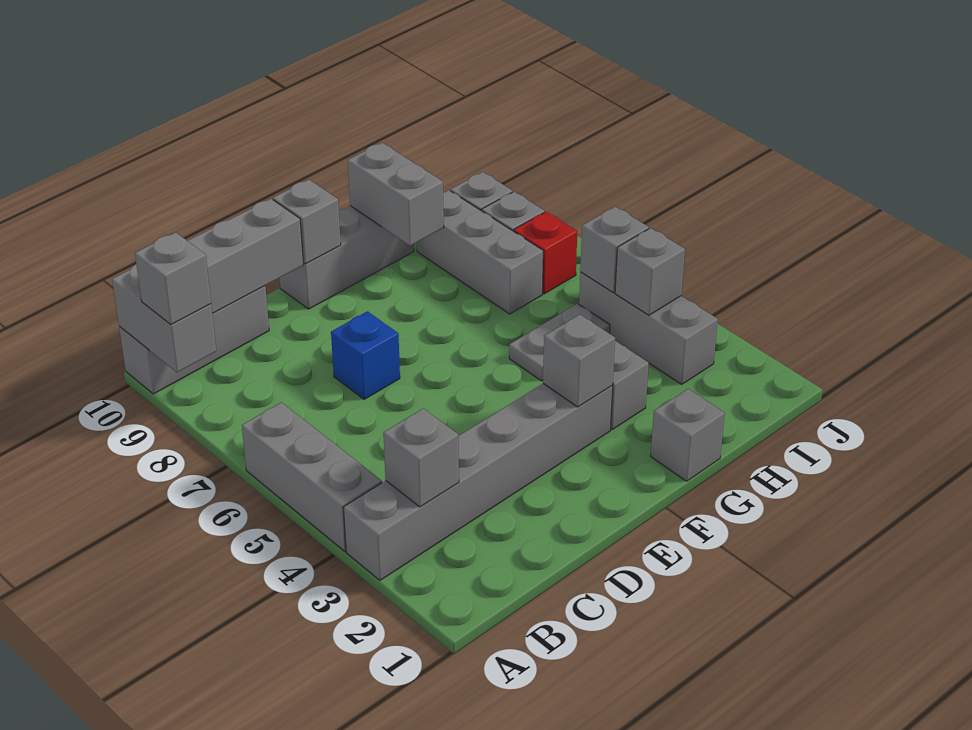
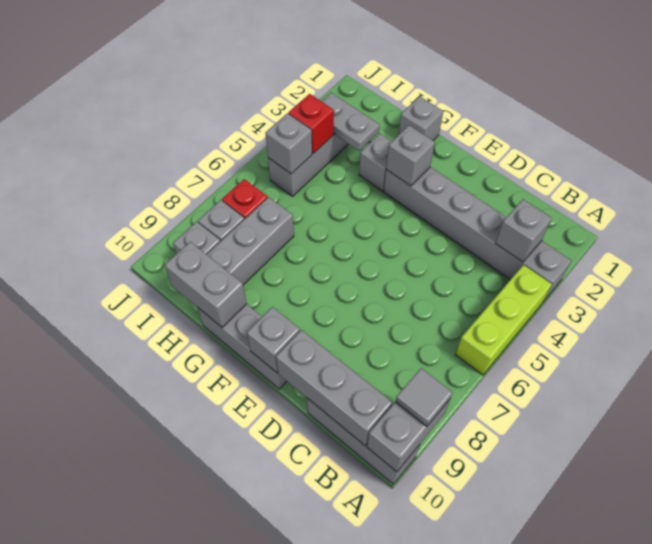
grey 1x3 brick [242,402,382,551] -> lime 1x3 brick [456,265,552,375]
grey 1x1 brick [135,232,211,324] -> grey 1x1 tile [395,368,453,426]
blue 1x1 brick [331,311,400,399] -> none
grey 1x2 plate [509,304,610,381] -> grey 1x2 plate moved to [321,93,380,151]
grey 1x2 brick [348,143,444,246] -> grey 1x2 brick turned to [165,242,247,328]
grey 1x1 brick [615,228,685,315] -> red 1x1 brick [288,94,334,154]

